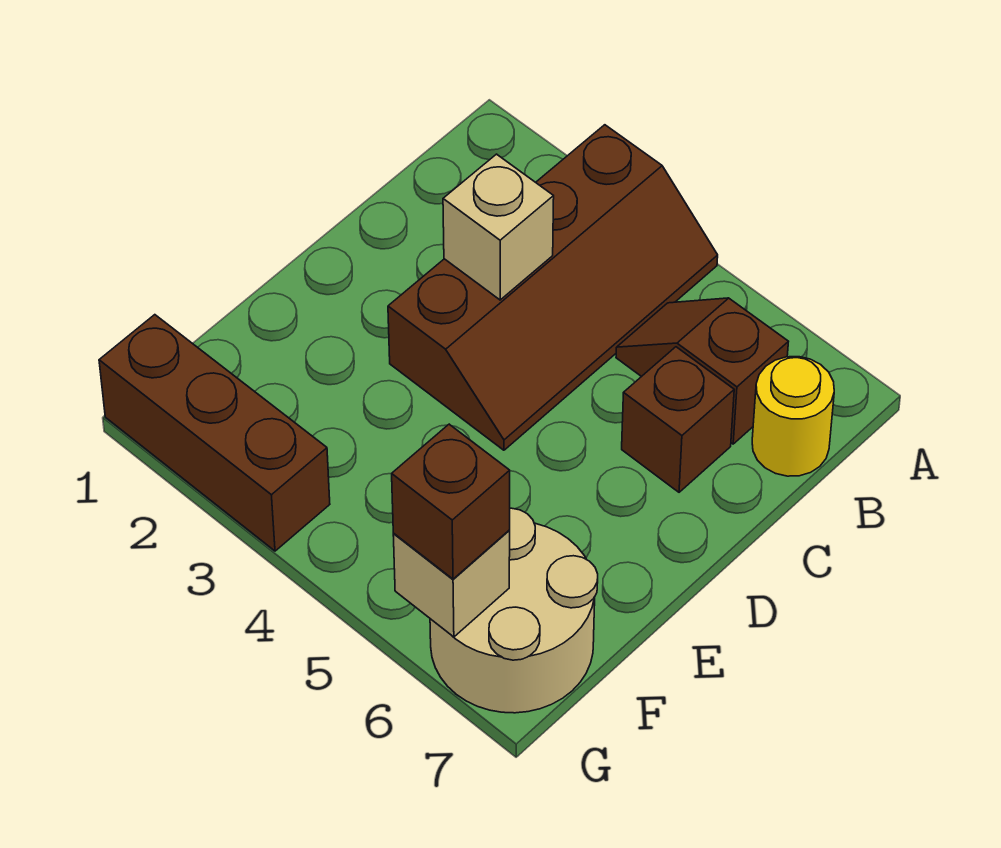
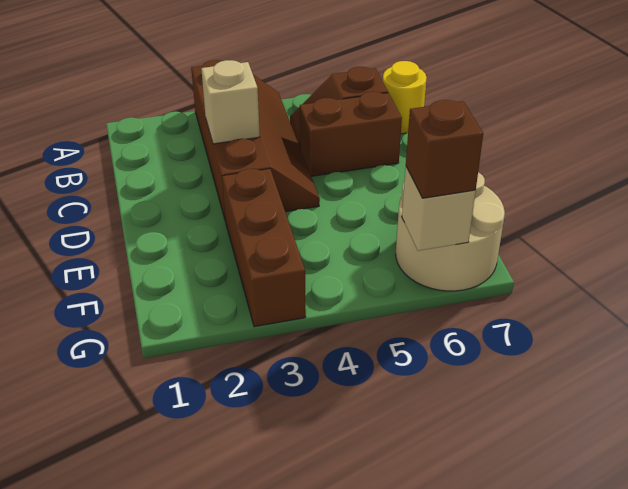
brown 1x1 brick [622,347,734,492] -> brown 1x2 brick [300,92,402,176]
brown 1x3 brick [99,315,330,551] -> brown 1x3 brick turned to [222,169,306,327]

